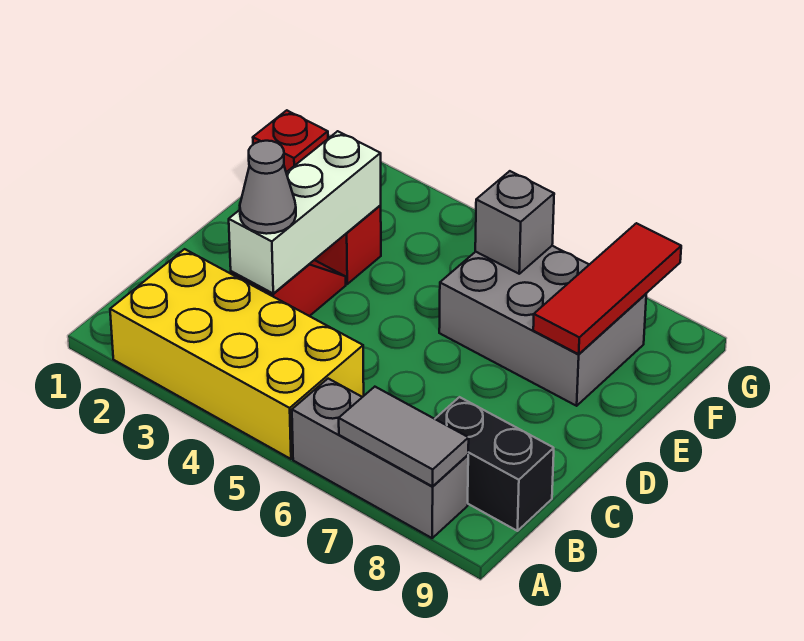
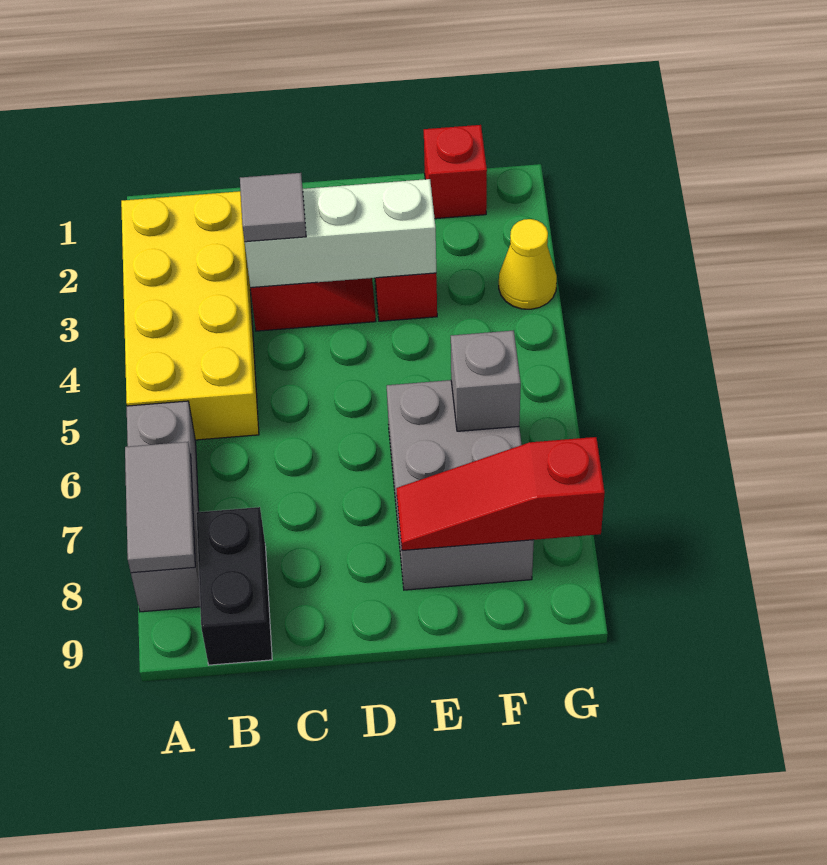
grey 1x1 cone [240,141,296,234] -> grey 1x1 tile [240,173,306,242]
red 1x3 tile [533,223,681,354] -> red 1x3 slope [396,437,605,550]
none -> yellow 1x1 cone [499,219,557,309]

